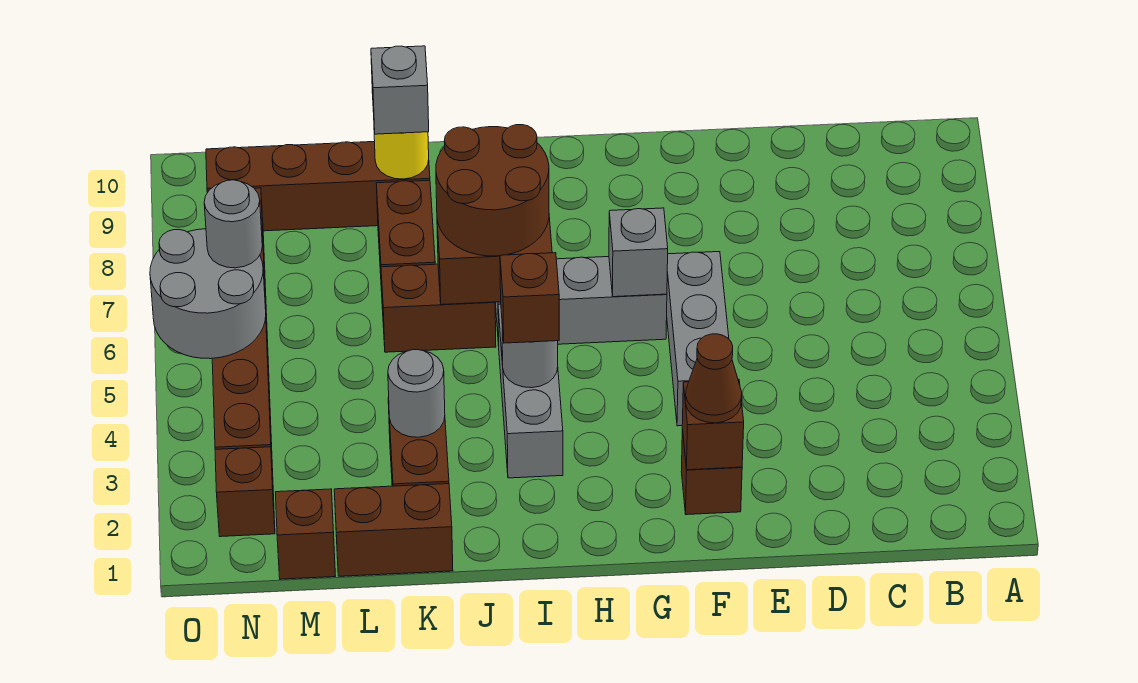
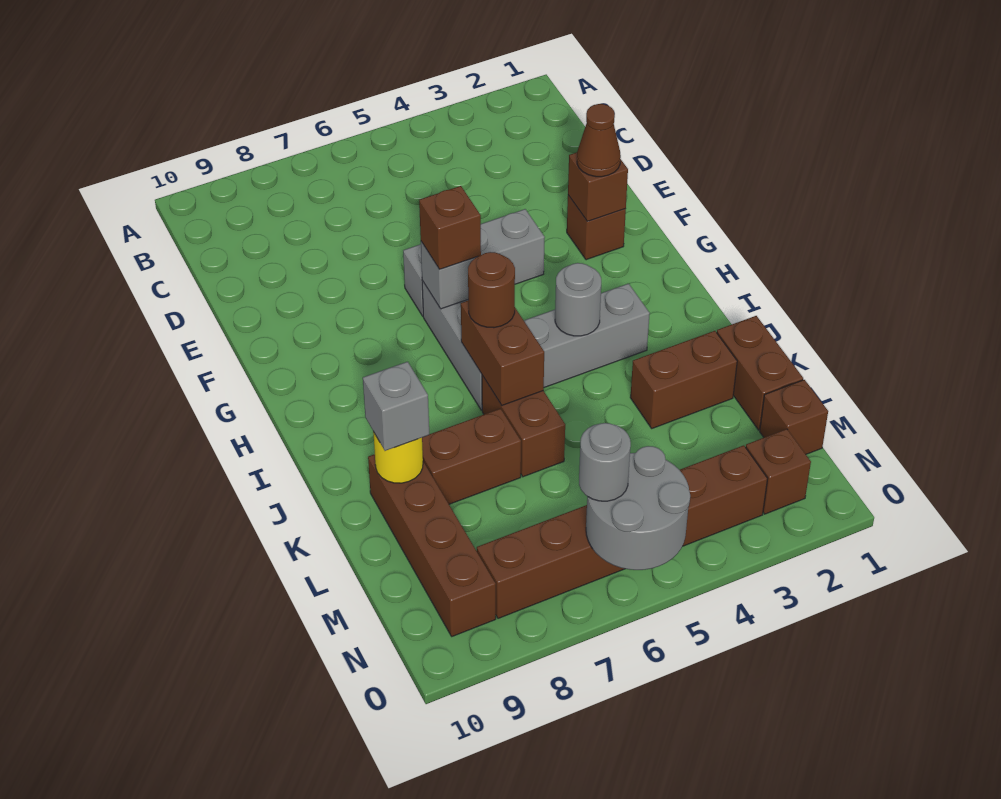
brown 1x1 brick [500,253,559,343] -> brown 1x1 brick moved to [419,186,481,269]
brown 2x2 round brick [436,125,549,256] -> brown 1x1 round brick [468,252,515,328]
grey 1x1 round brick [388,350,445,437] -> none

